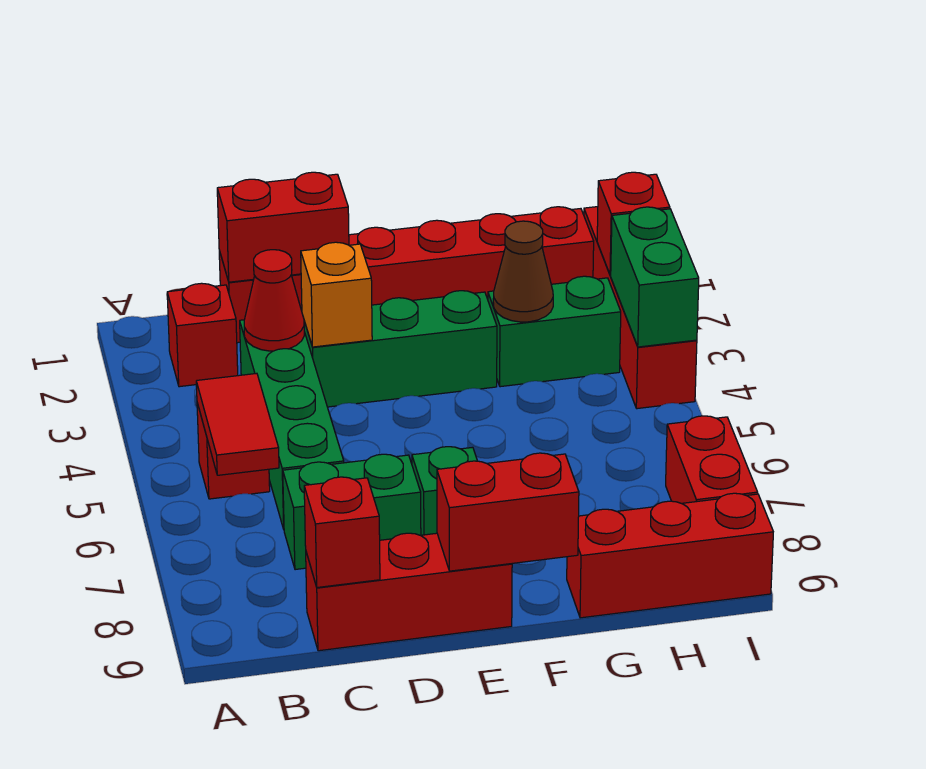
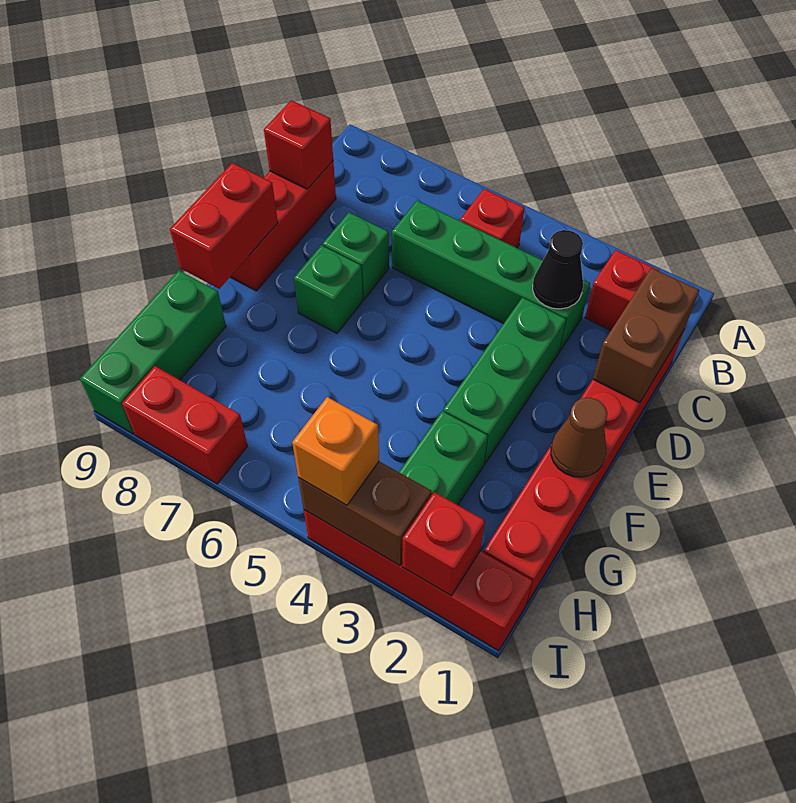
red 1x2 tile [196,373,279,475] -> none
red 1x2 brick [217,172,349,282] -> brown 1x2 brick [593,268,699,403]
red 1x1 cone [244,250,304,351] -> black 1x1 cone [533,230,583,309]
green 1x2 brick [283,454,421,570] -> green 1x1 brick [323,213,389,299]
orange 1x1 brick [301,242,372,347] -> orange 1x1 brick moved to [292,397,379,505]
brown 1x1 cone [493,221,553,322] -> brown 1x1 cone moved to [551,398,607,477]
red 1x3 brick [567,493,773,618] -> green 1x3 brick [80,271,226,434]
green 1x2 brick [611,207,699,347] -> brown 1x2 brick [298,461,431,566]

